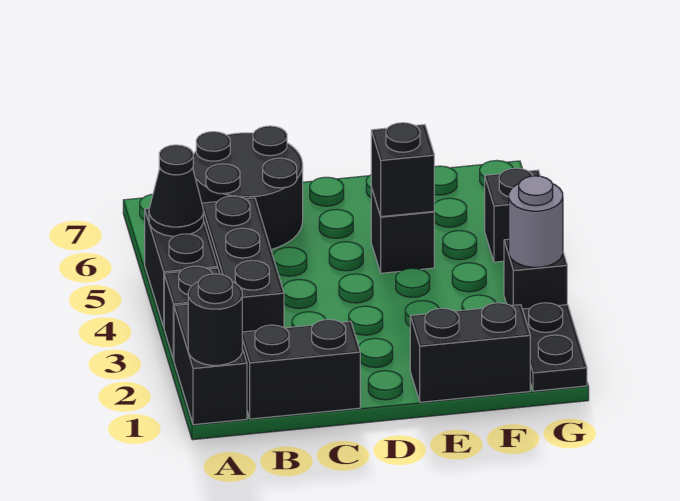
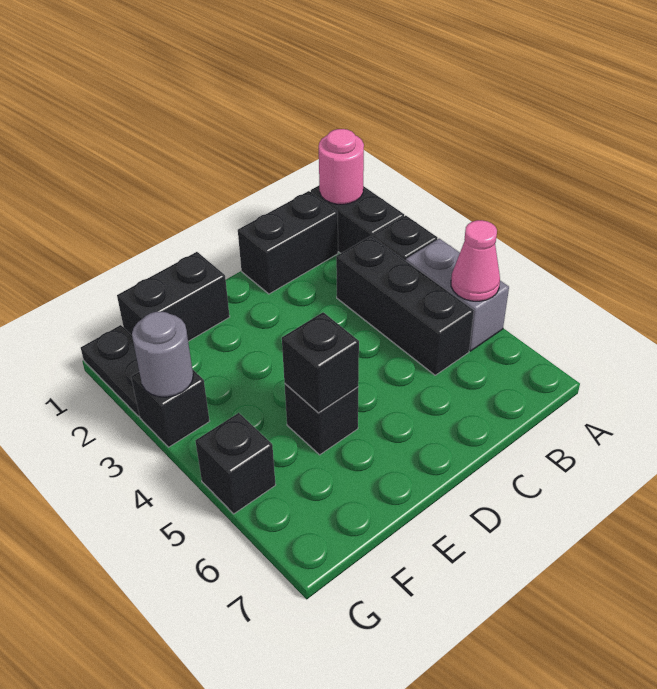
black 1x1 round brick [188,274,242,365] -> pink 1x1 round brick [319,129,364,204]
black 1x2 brick [145,208,218,327] -> grey 1x2 brick [406,239,509,351]
black 1x1 cone [149,145,203,236] -> pink 1x1 cone [451,220,500,301]
black 2x2 round brick [193,126,303,249] -> none

